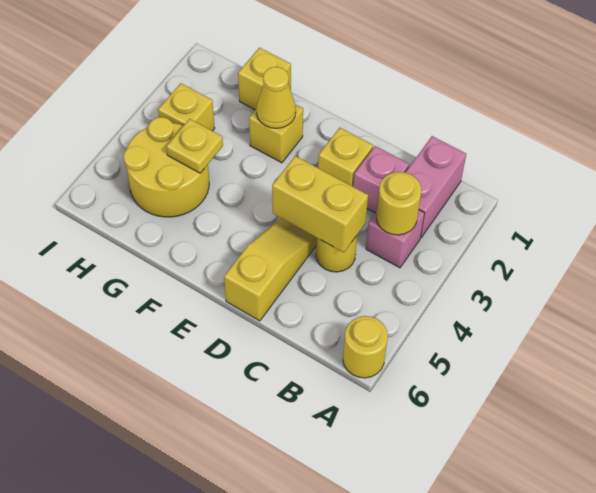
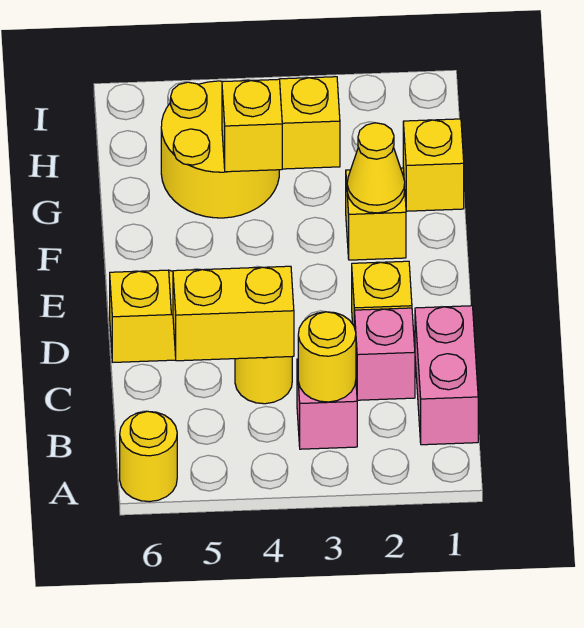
pink 1x2 brick [406,136,466,237] -> pink 1x2 brick turned to [415,306,478,445]
yellow 1x2 brick [272,156,368,252] -> yellow 1x2 brick turned to [173,266,294,361]
yellow 1x1 plate [166,119,223,173] -> yellow 1x1 brick [222,79,282,172]

